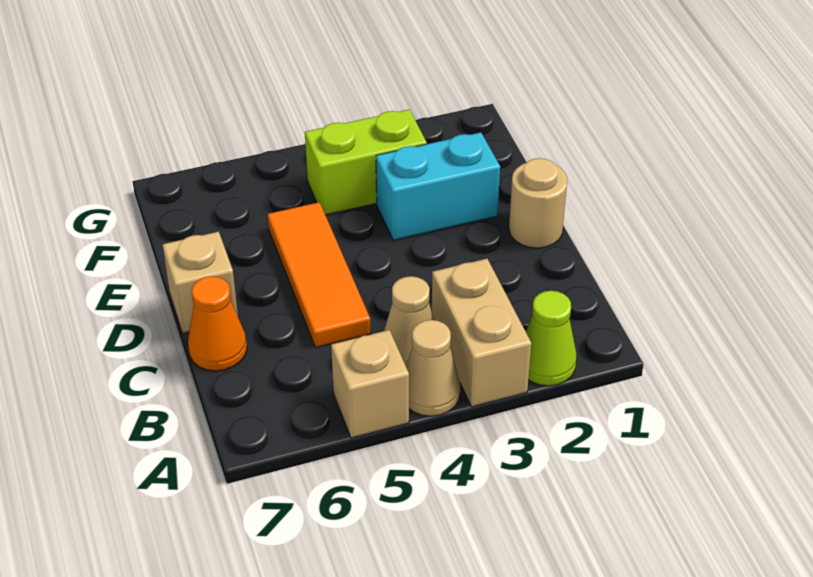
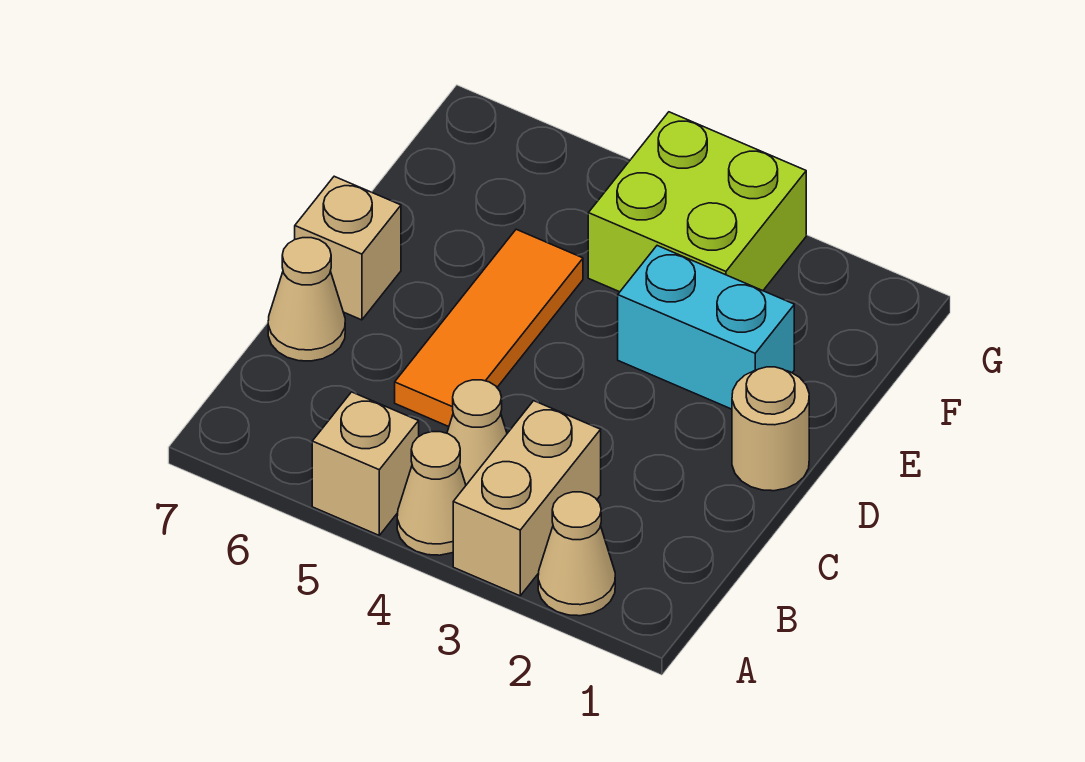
lime 1x1 cone [526,291,577,386] -> tan 1x1 cone [538,492,615,616]
orange 1x1 cone [188,276,247,371] -> tan 1x1 cone [268,238,345,361]
lime 1x2 brick [305,110,427,215] -> lime 2x2 brick [588,112,806,292]

